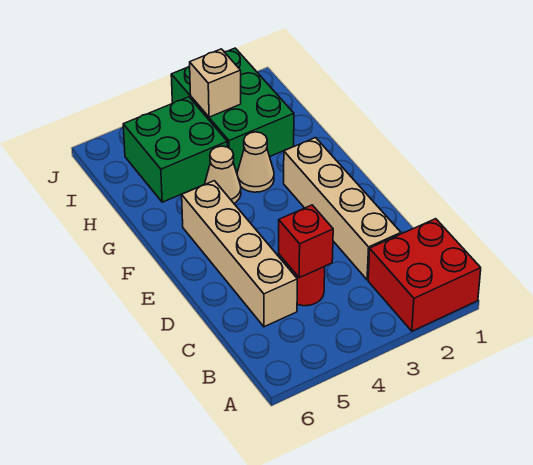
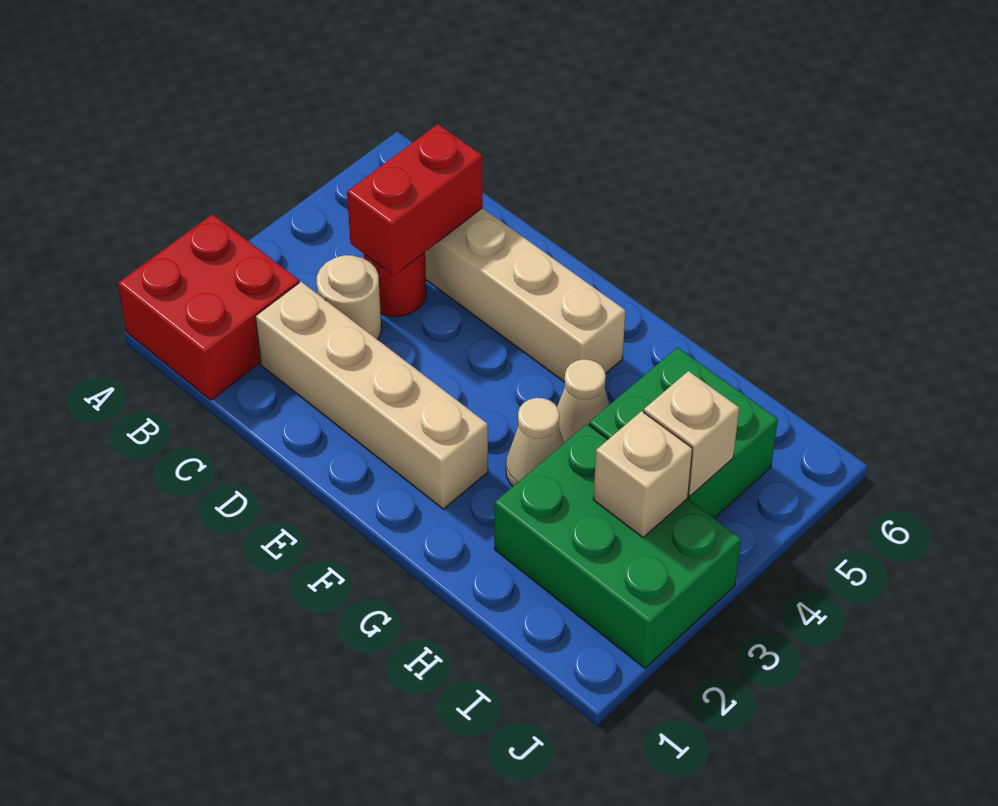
none -> tan 1x1 round brick [317,255,381,340]
red 1x1 brick [279,205,333,278] -> red 1x2 brick [347,124,483,276]
none -> tan 1x1 brick [644,371,739,496]

